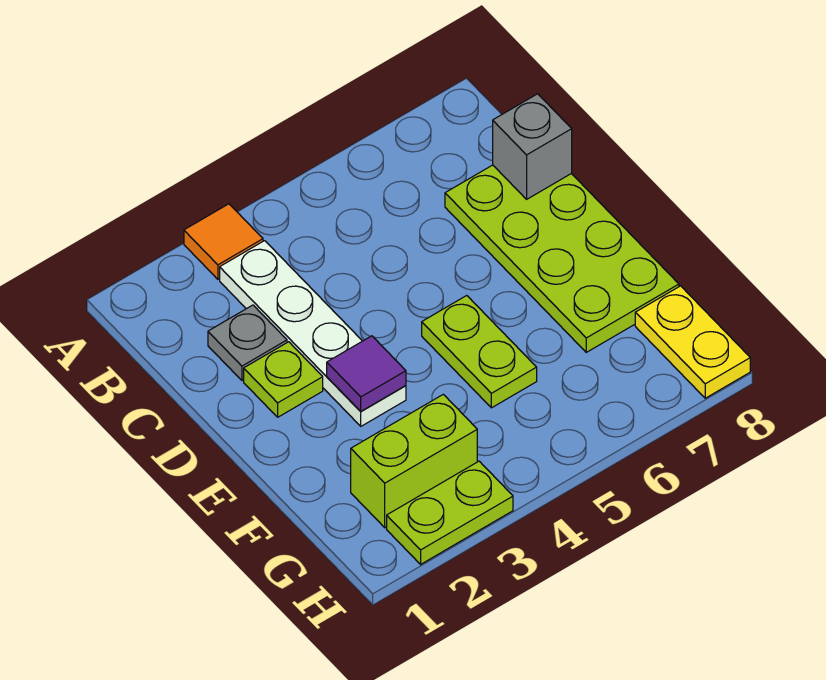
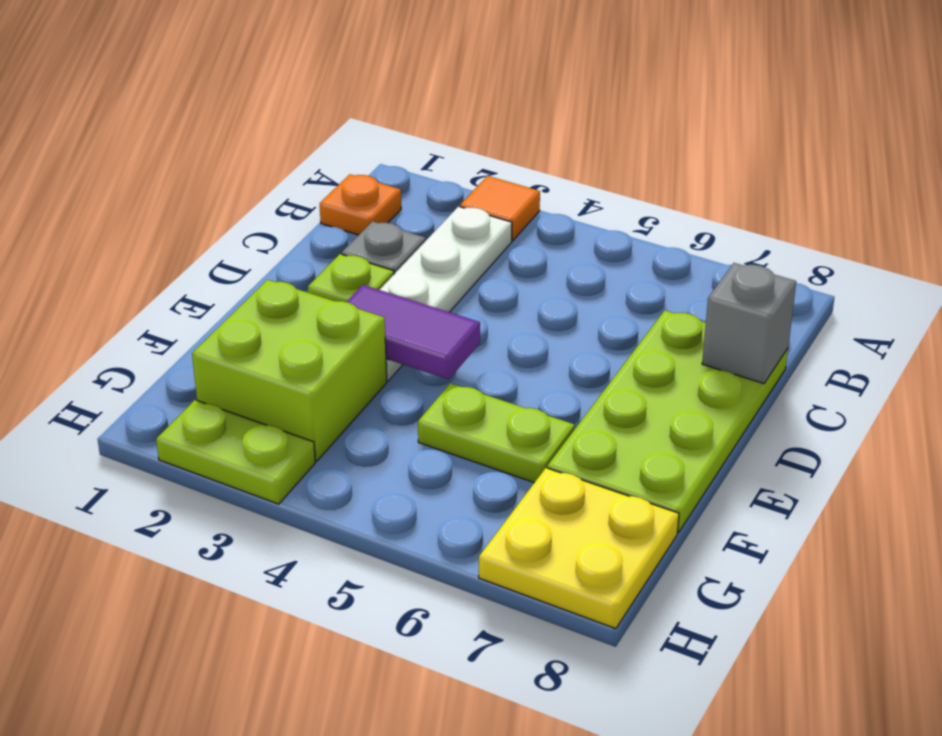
none -> orange 1x1 plate [320,174,401,235]
purple 1x1 tile [327,336,406,411] -> purple 1x2 tile [347,285,480,379]
lime 1x2 plate [422,296,537,408] -> lime 1x2 plate turned to [418,383,575,483]
lime 1x2 brick [351,394,477,528] -> lime 2x2 brick [192,280,387,461]
yellow 1x2 plate [635,286,750,398] -> yellow 2x2 plate [479,468,679,629]

